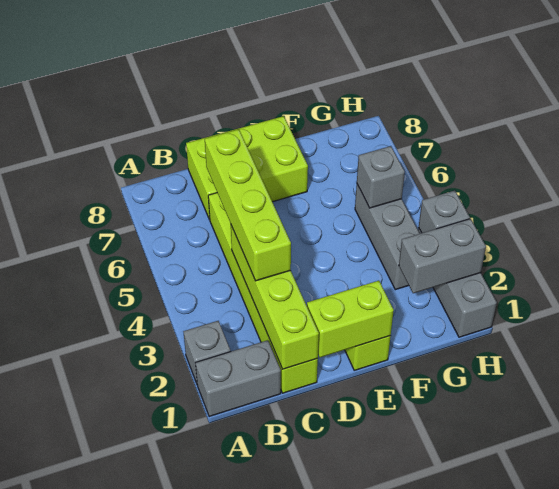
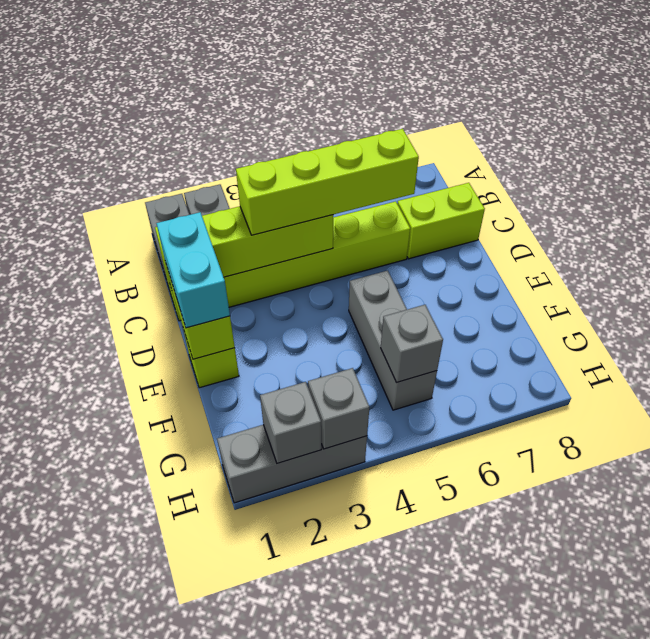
lime 2x3 brick [186,116,308,220] -> lime 1x2 brick [397,183,485,259]
none -> cyan 1x2 brick [156,212,230,328]
grey 1x2 brick [399,219,486,293] -> grey 1x1 brick [260,382,321,463]
grey 1x3 brick [355,185,420,290] -> grey 1x3 brick turned to [349,271,437,410]

